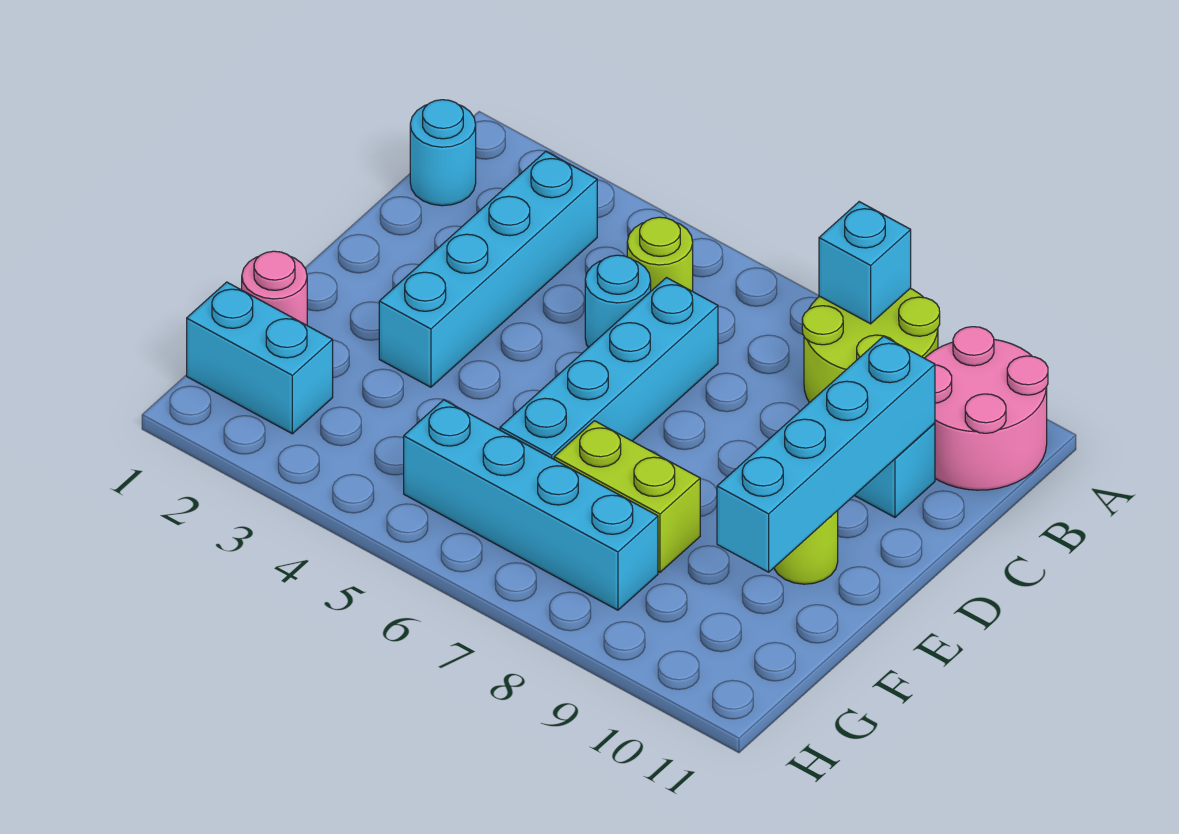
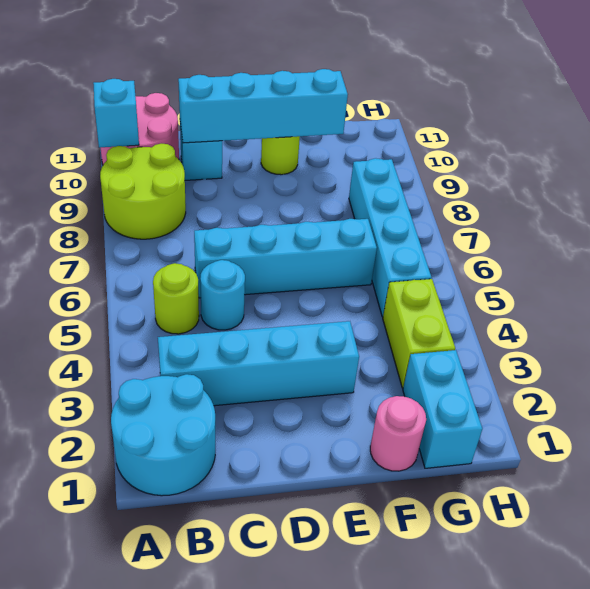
cyan 1x1 brick [819,202,911,324] -> cyan 1x1 brick moved to [93,79,139,147]
cyan 1x1 round brick [410,100,476,206] -> cyan 2x2 round brick [111,374,215,496]
lime 1x2 brick [554,421,700,572] -> lime 1x2 brick moved to [383,279,455,388]

